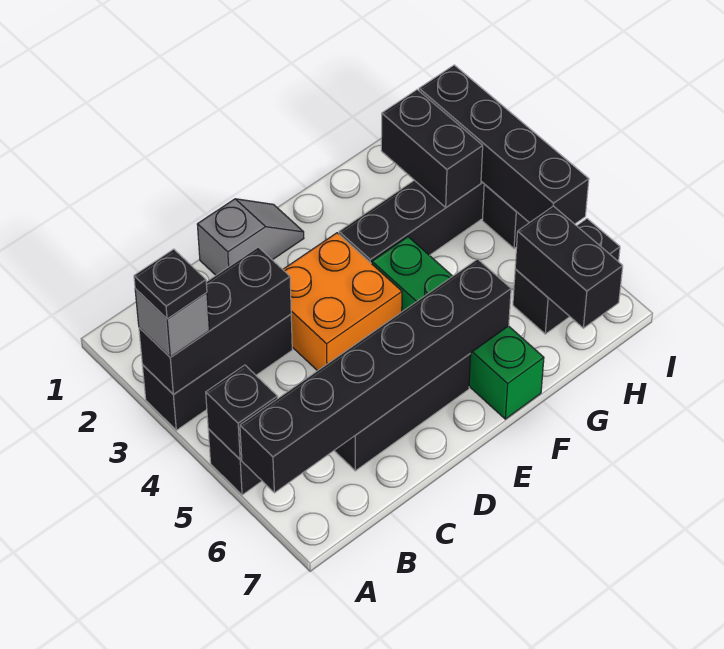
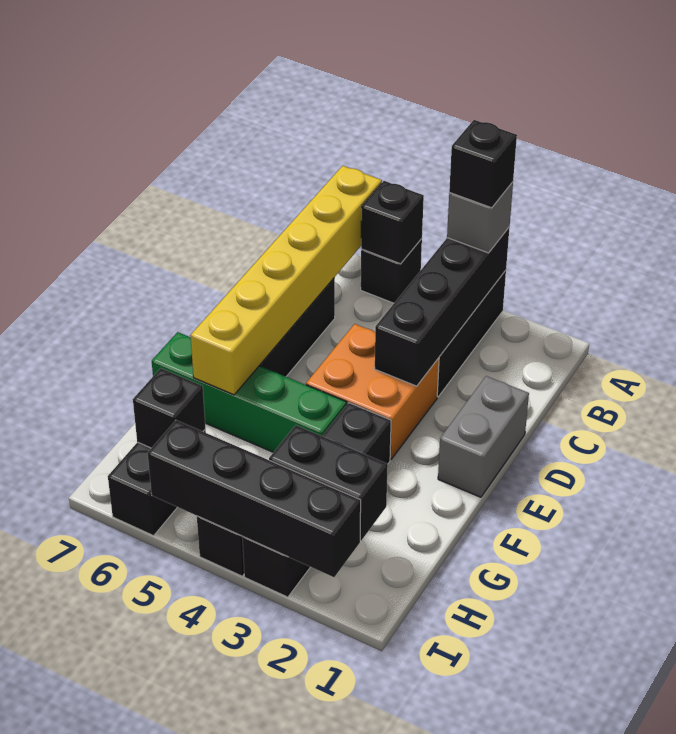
black 1x3 brick [139,247,291,394] -> black 1x4 brick [375,227,510,386]
black 1x1 plate [134,249,207,319] -> black 1x1 brick [449,120,517,208]
black 1x6 brick [240,259,511,493] -> yellow 1x6 brick [190,166,382,395]
grey 1x2 slope [197,199,304,275] -> grey 1x2 brick [438,376,529,497]
black 1x2 brick [515,206,623,328] -> black 1x1 brick [133,368,206,448]

